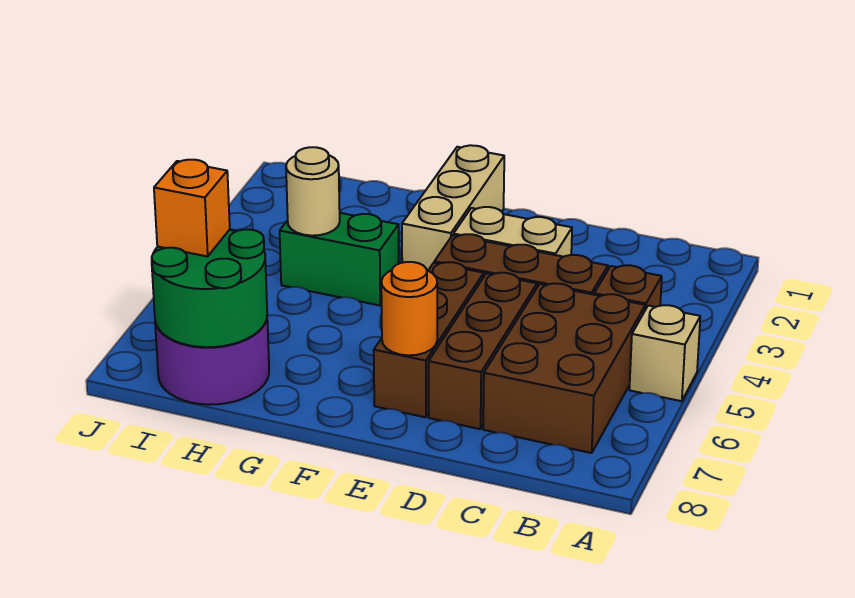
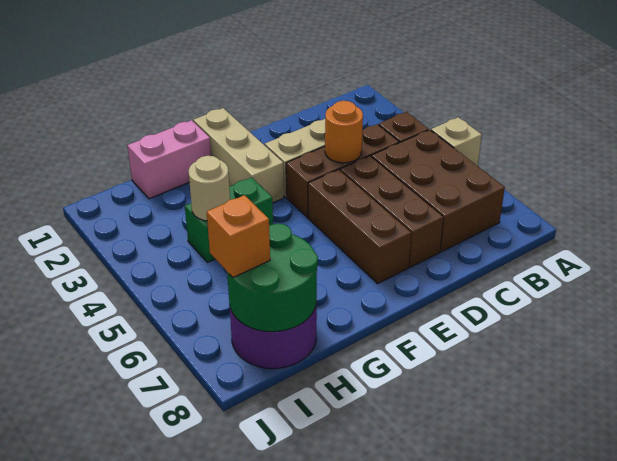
orange 1x1 round brick [381,262,437,355] -> orange 1x1 round brick moved to [325,101,363,163]
none -> pink 1x2 brick [127,120,211,199]

